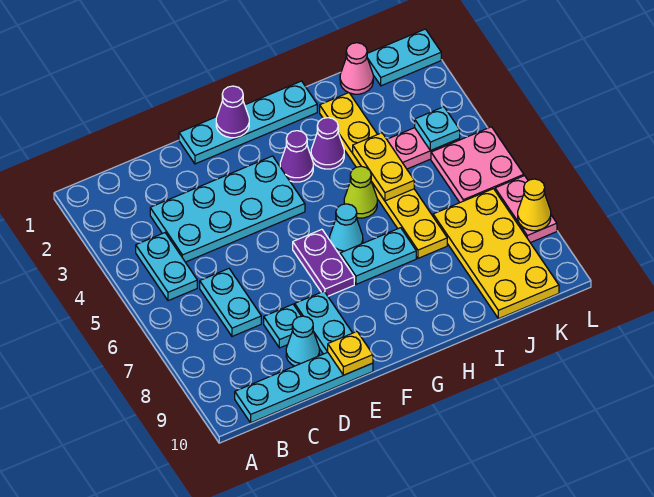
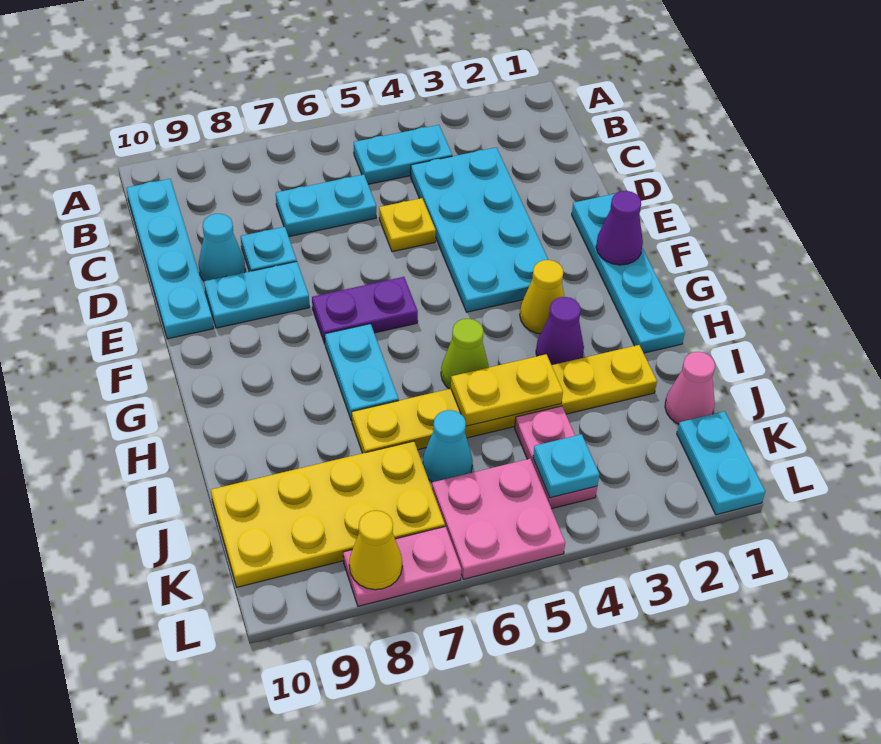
yellow 1x1 plate [328,332,373,375] -> yellow 1x1 plate moved to [379,198,436,252]
purple 1x1 cone [280,131,313,182] -> yellow 1x1 cone [520,260,564,334]
cyan 1x1 cone [330,204,363,254] -> cyan 1x1 cone moved to [423,410,473,482]

